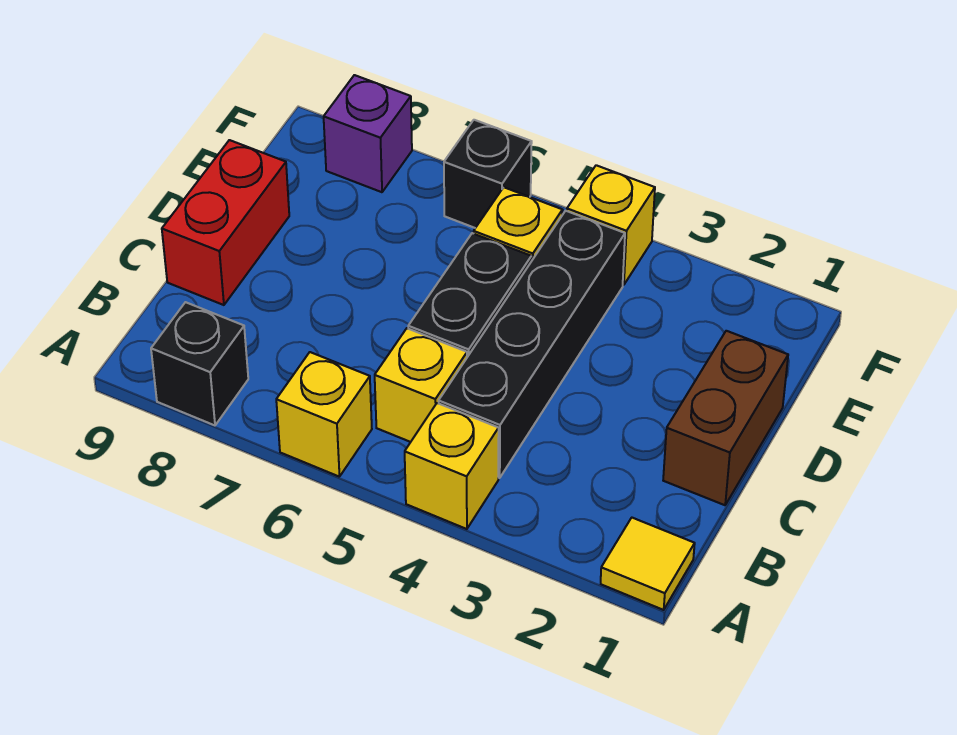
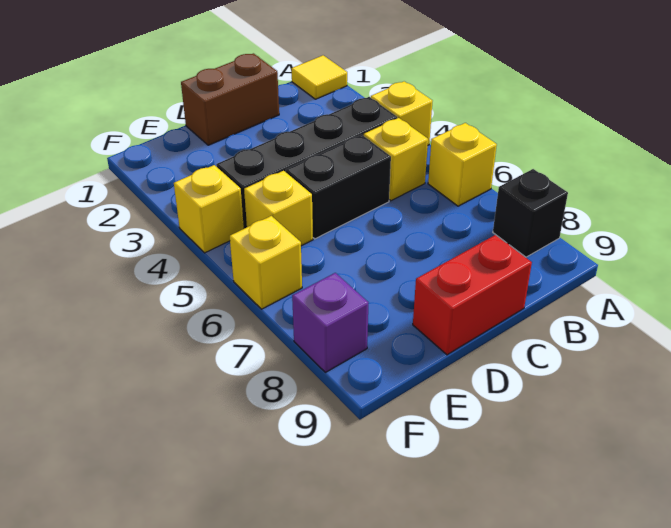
black 1x1 brick [444,120,532,228] -> yellow 1x1 brick [230,216,302,309]

